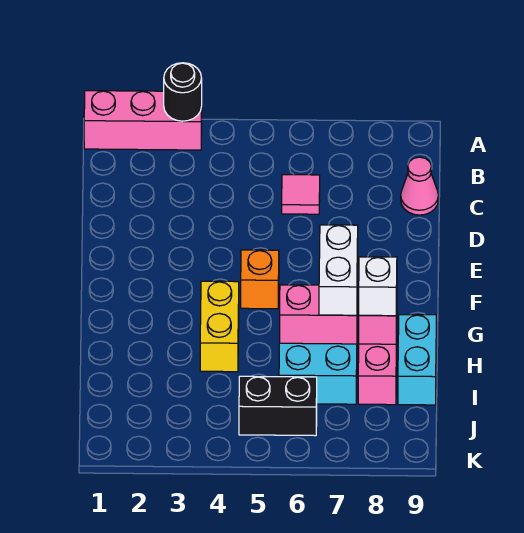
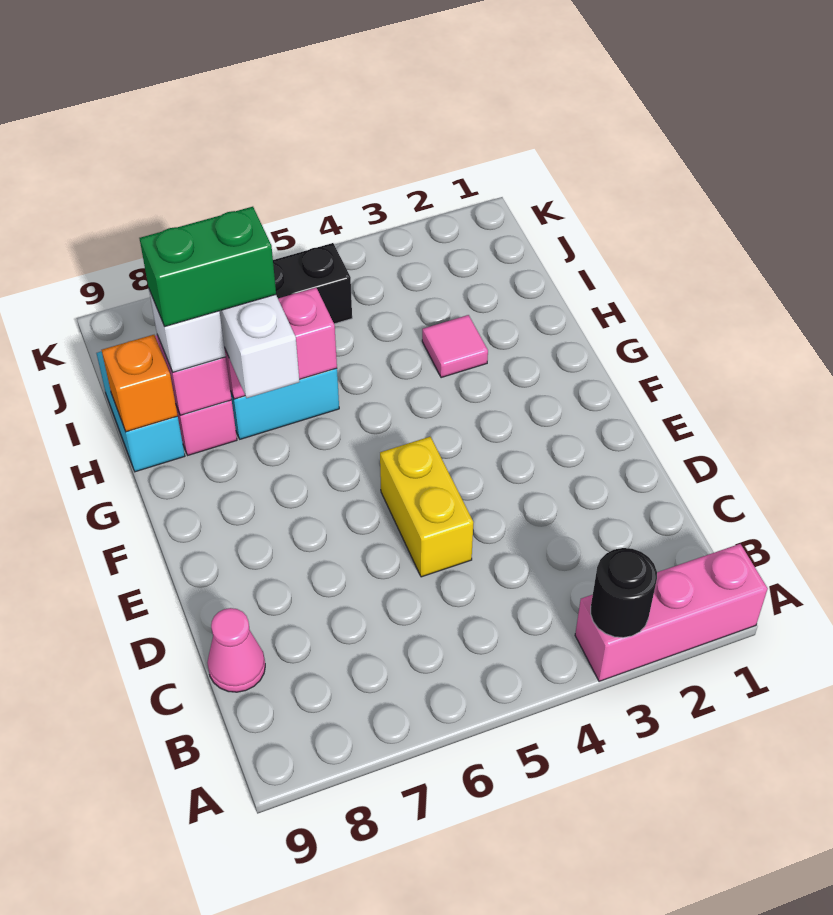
pink 1x1 tile [282,175,320,214] -> pink 1x1 tile moved to [422,315,488,378]
orange 1x1 brick [241,250,279,309] -> orange 1x1 brick moved to [102,335,178,432]
yellow 1x2 brick [200,281,239,372] -> yellow 1x2 brick moved to [380,437,473,577]
none -> green 1x2 brick [139,207,276,327]

